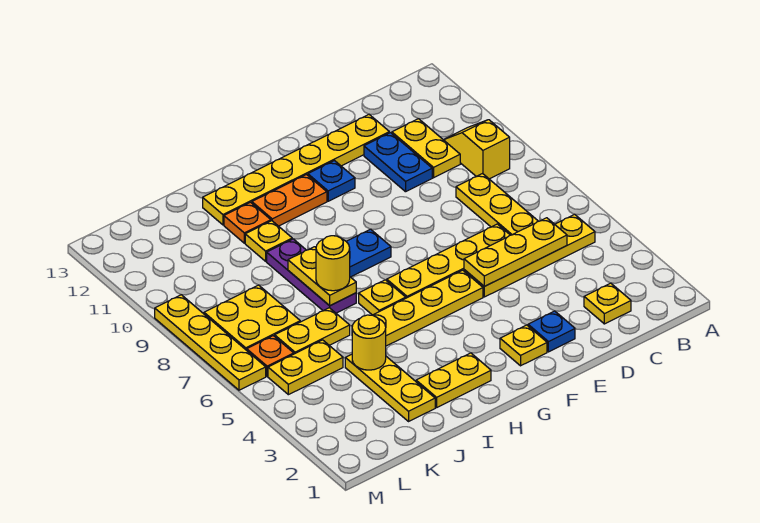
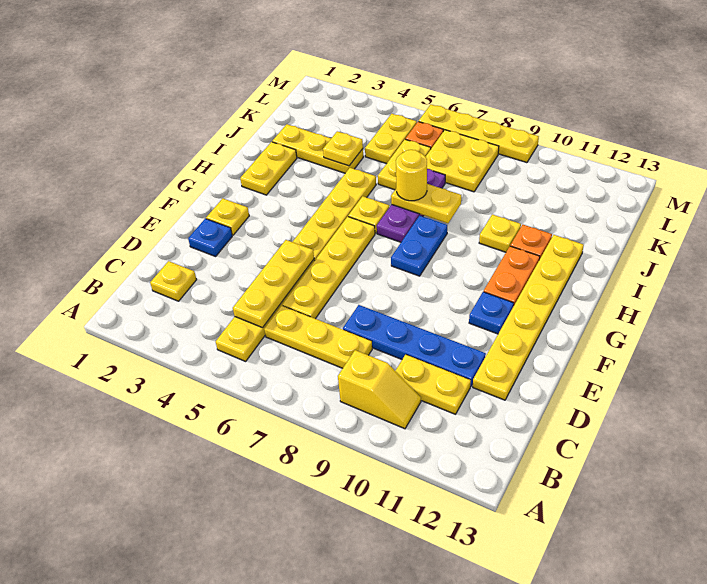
blue 1x2 plate [364,133,432,192] -> blue 1x4 plate [343,305,486,387]
purple 1x3 plate [267,239,356,313] -> purple 1x3 plate turned to [377,169,445,242]
yellow 1x1 round brick [352,315,386,370] -> yellow 1x1 plate [323,131,363,166]

